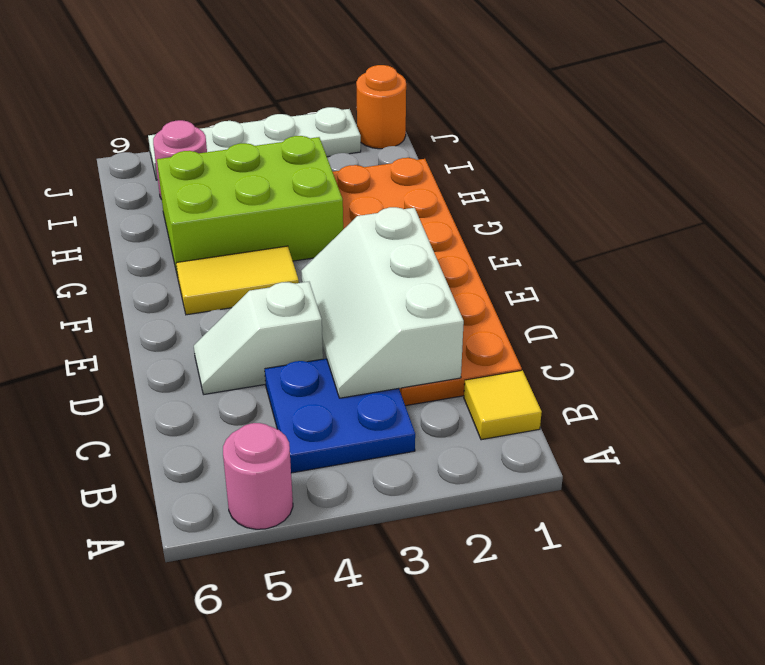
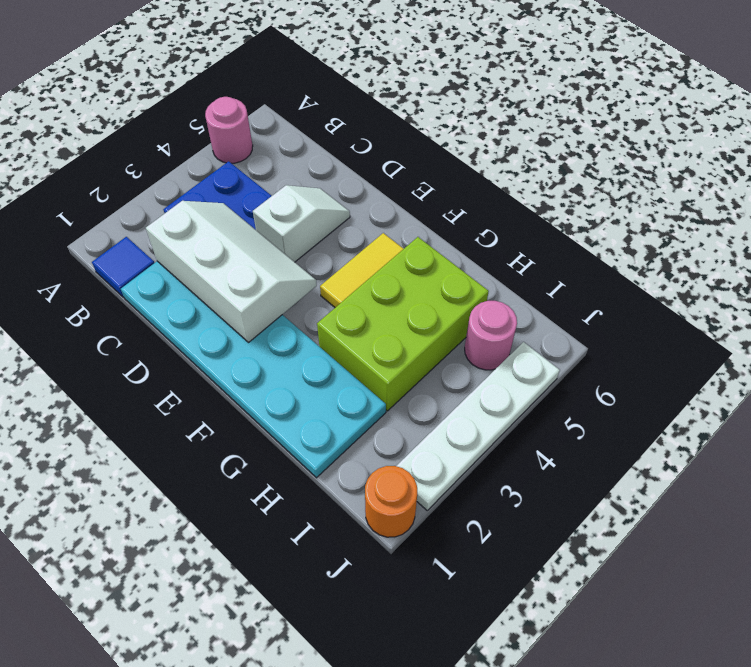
yellow 1x1 tile [464,370,542,440] -> blue 1x1 tile [92,237,154,297]
orange 2x6 plate [333,158,522,406] -> cyan 2x6 plate [121,261,386,478]

